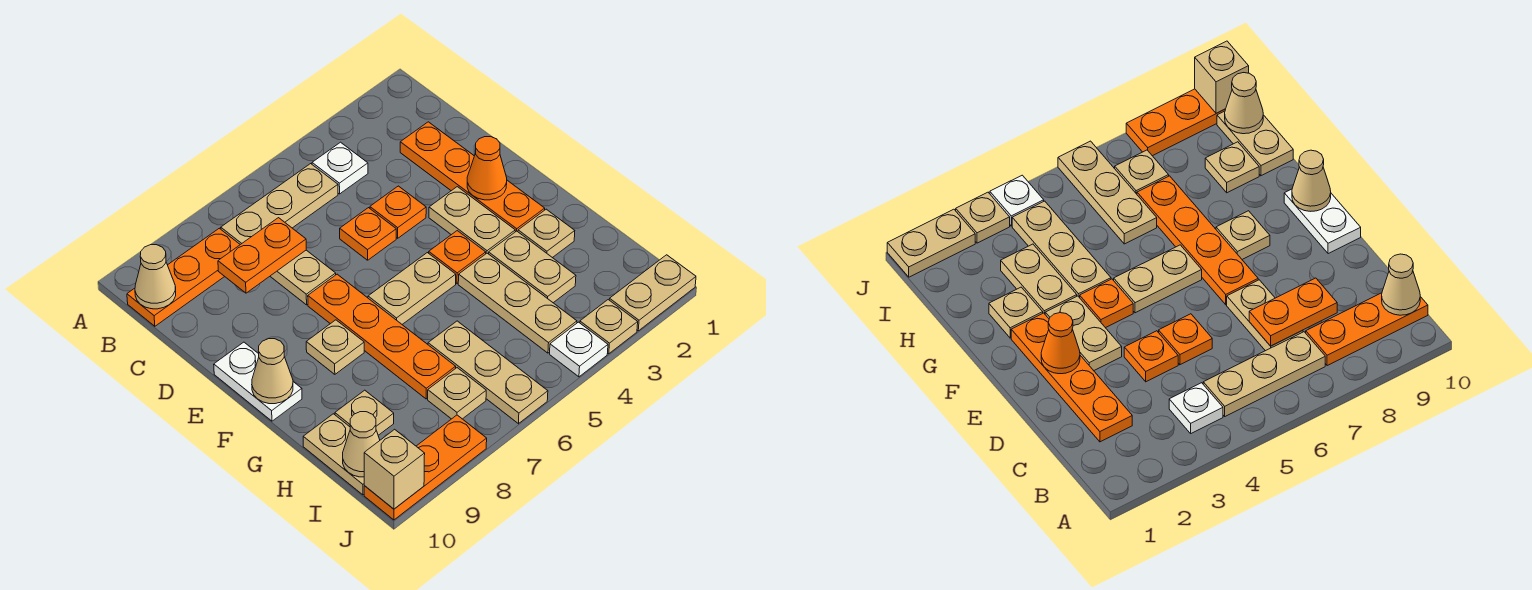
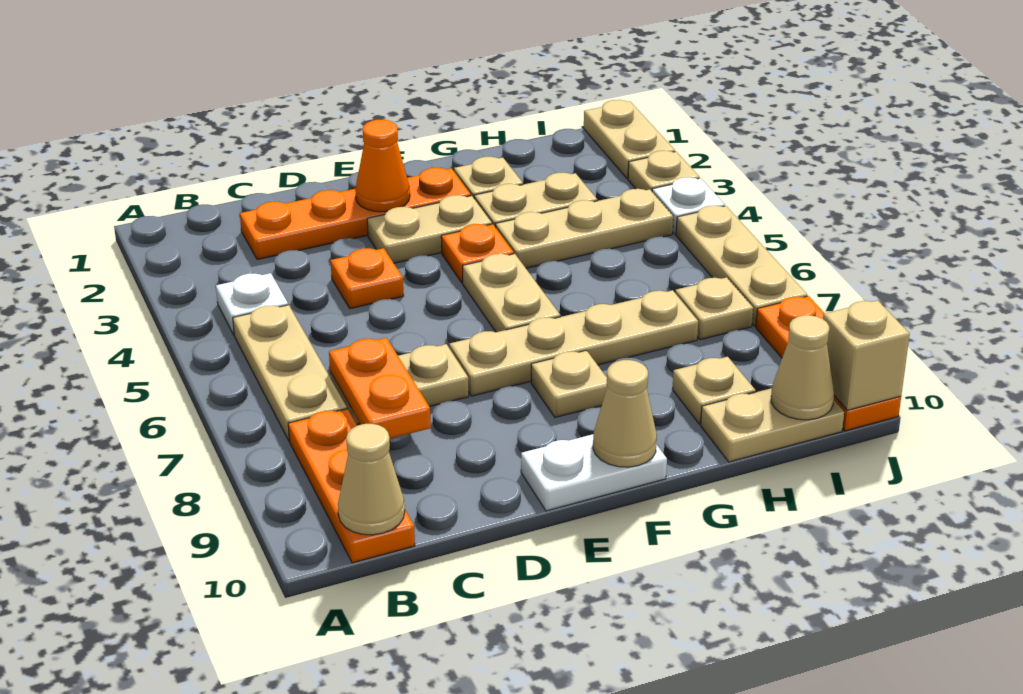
orange 1x1 plate [340,208,396,260] -> none
orange 1x4 plate [308,274,456,399] -> tan 1x4 plate [449,290,698,396]
tan 1x3 plate [428,321,548,424] -> tan 1x3 plate turned to [676,205,807,326]

